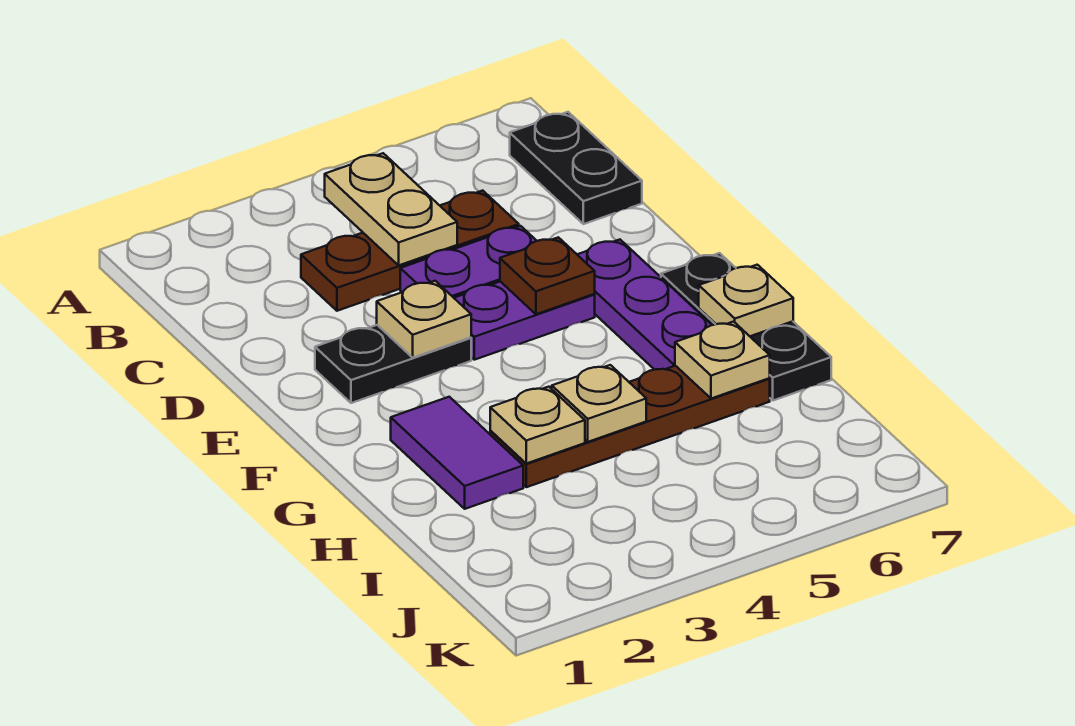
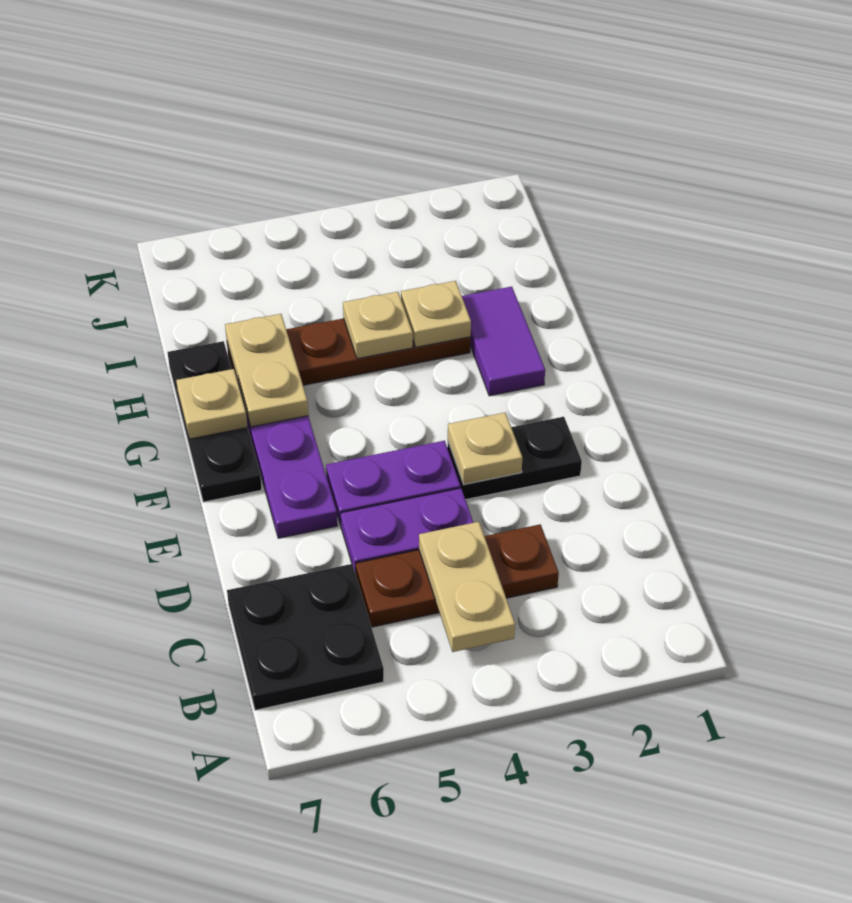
black 1x2 plate [510,112,642,224] -> black 2x2 plate [227,564,384,710]
brown 1x1 plate [500,237,595,314] -> none
tan 1x1 plate [675,322,770,399] -> tan 1x2 plate [225,314,308,427]

